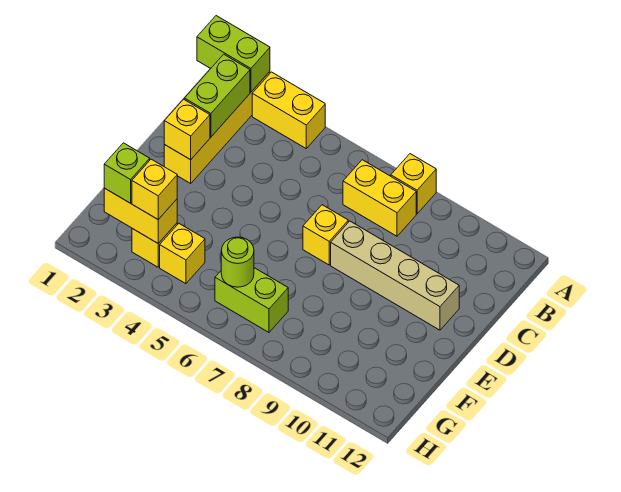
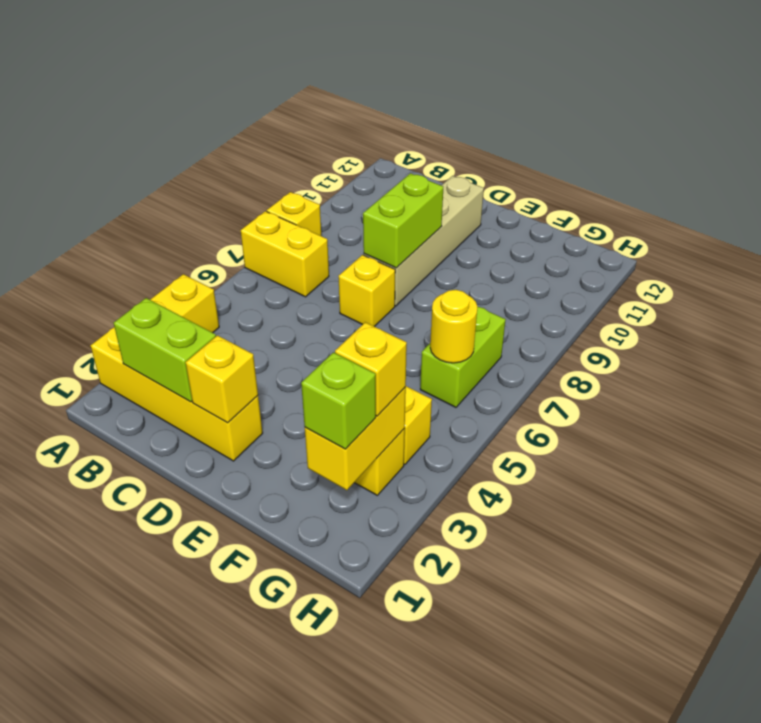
lime 1x2 brick [197,16,270,92] -> lime 1x2 brick moved to [363,173,443,268]
yellow 1x2 brick [343,160,416,236] -> yellow 1x2 brick turned to [241,211,329,297]
lime 1x1 round brick [221,237,254,287] -> yellow 1x1 round brick [430,290,478,363]

